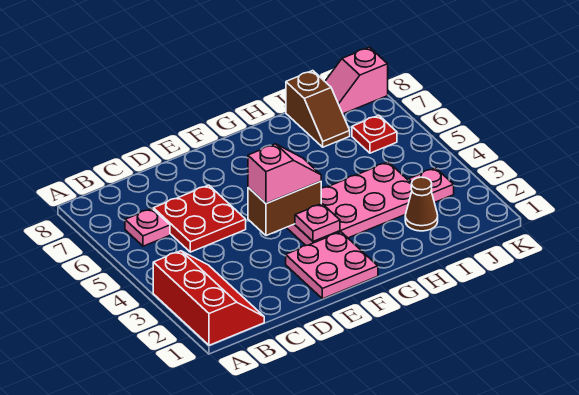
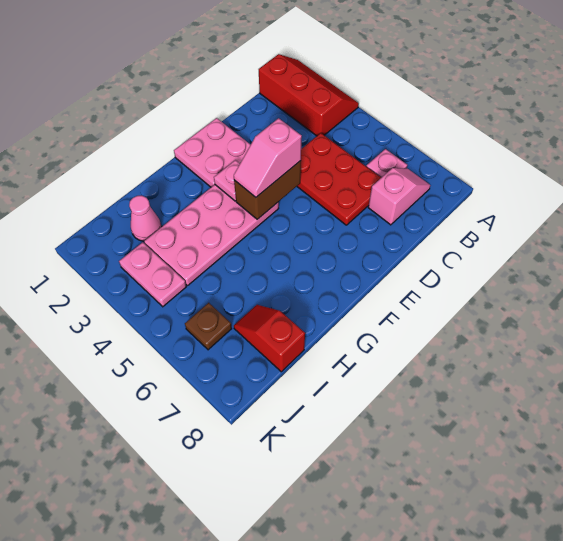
red 2x3 slope [153,251,264,345] -> red 2x3 slope turned to [259,54,359,136]
red 2x2 plate [153,185,246,252] -> red 2x3 plate [297,133,381,225]
brown 1x1 cone [405,177,438,231] -> pink 1x1 cone [129,196,162,241]
brown 1x2 slope [286,71,350,147] -> red 1x2 slope [234,305,305,372]
pink 1x1 plate [409,168,454,203] -> pink 1x2 plate [119,242,186,307]
red 1x1 plate [352,115,397,153] -> brown 1x1 plate [185,303,232,350]
pink 1x2 slope [325,47,388,114] -> pink 1x2 slope moved to [368,168,430,225]

